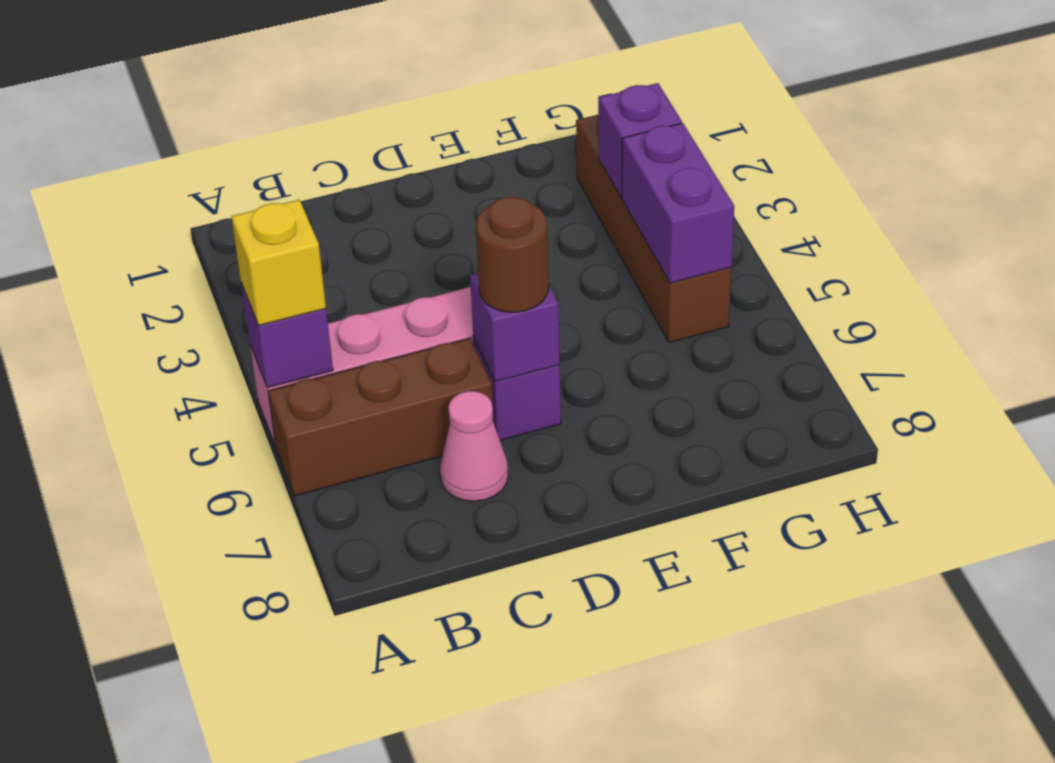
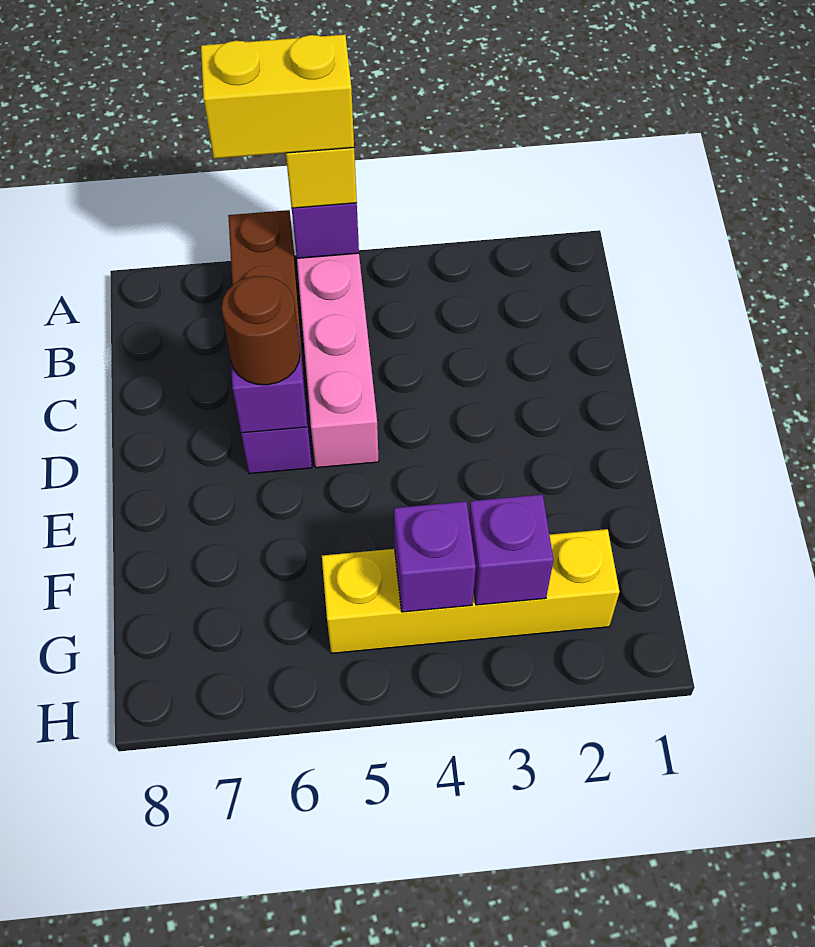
none -> yellow 1x2 brick [201,34,354,159]
pink 1x1 cone [440,391,508,501] -> none
brown 1x4 brick [576,115,731,342] -> yellow 1x4 brick [322,529,620,653]
purple 1x2 brick [622,123,734,283] -> purple 1x1 brick [394,501,476,612]

